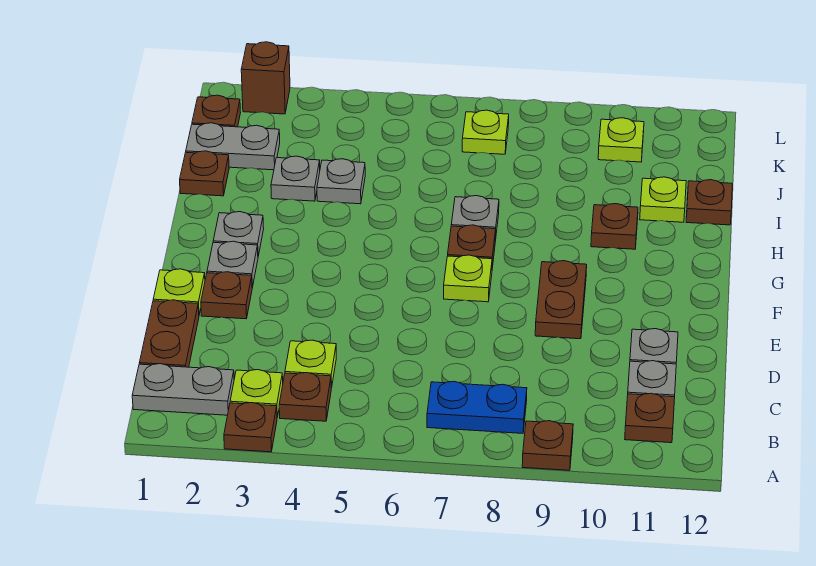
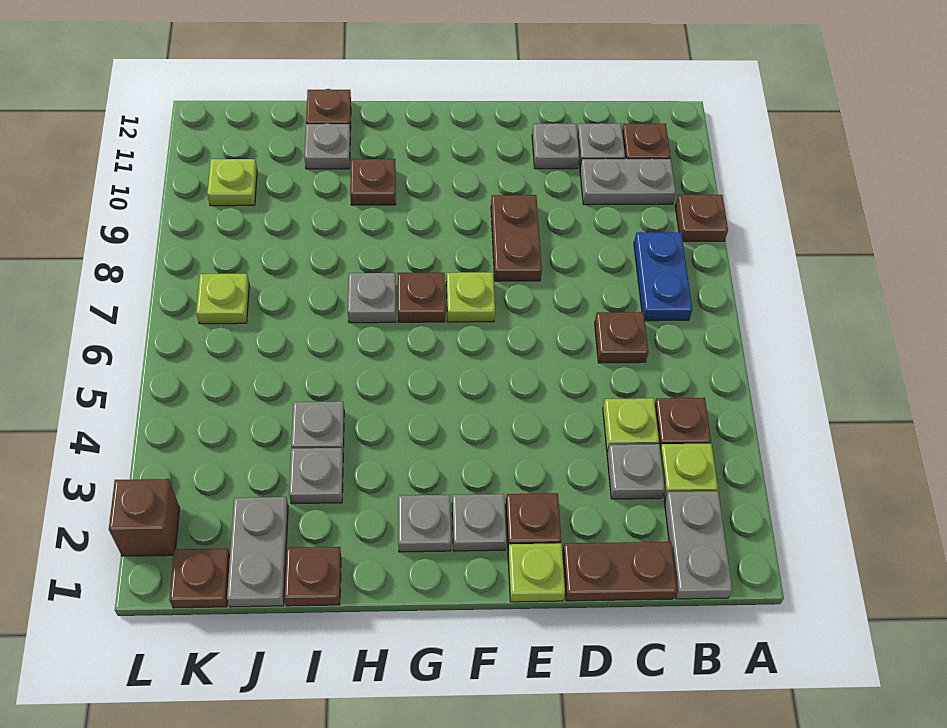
brown 1x1 plate [224,403,277,452] -> brown 1x1 plate moved to [595,312,648,363]
none -> grey 1x2 plate [580,159,676,205]
none -> grey 1x1 plate [607,444,665,499]
brown 1x2 plate [535,261,587,339] -> brown 1x2 plate turned to [491,195,542,281]
lime 1x1 plate [640,177,686,222] -> grey 1x1 plate [305,123,350,169]

